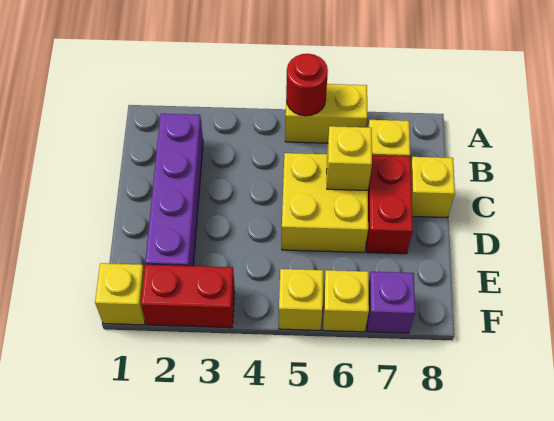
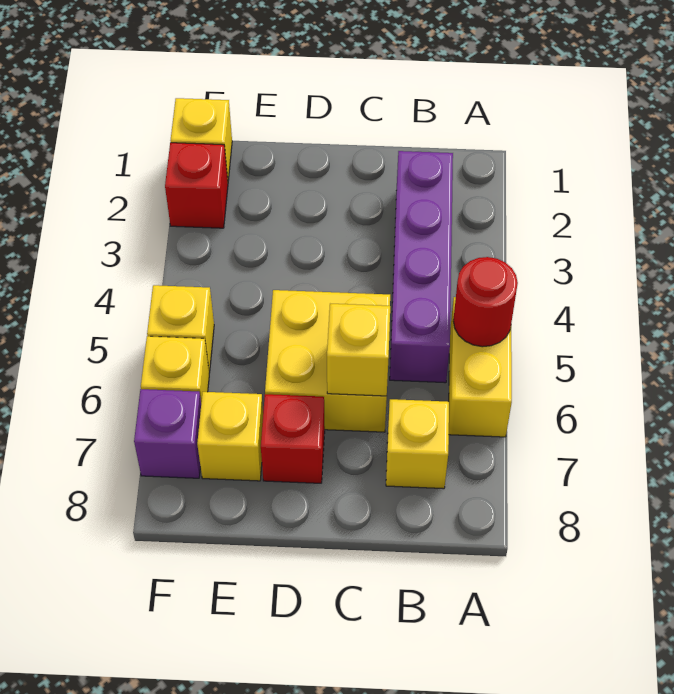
purple 1x4 brick [145,114,203,266] -> purple 1x4 brick turned to [390,151,453,383]
red 1x2 brick [366,156,413,254] -> red 1x1 brick [261,394,325,483]
yellow 1x1 brick [411,157,455,218] -> yellow 1x1 brick moved to [197,392,263,481]
red 1x2 brick [141,265,235,328] -> red 1x1 brick [165,143,228,228]

